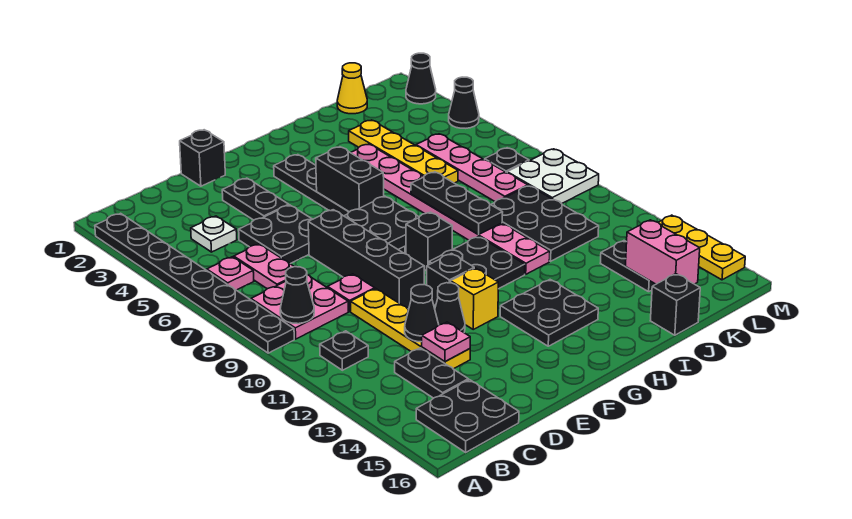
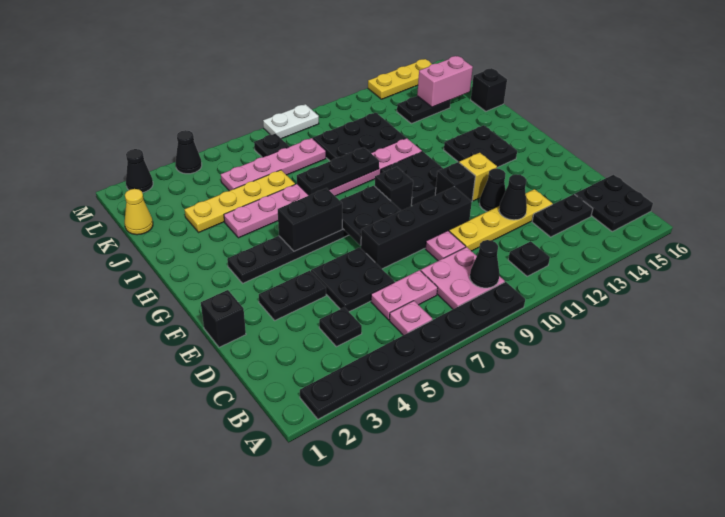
white 1x1 plate [191,216,237,252] -> black 1x1 plate [319,307,362,347]
pink 1x1 plate [422,322,470,362] -> none
white 2x2 plate [507,149,599,204] -> white 1x2 plate [263,104,319,139]

